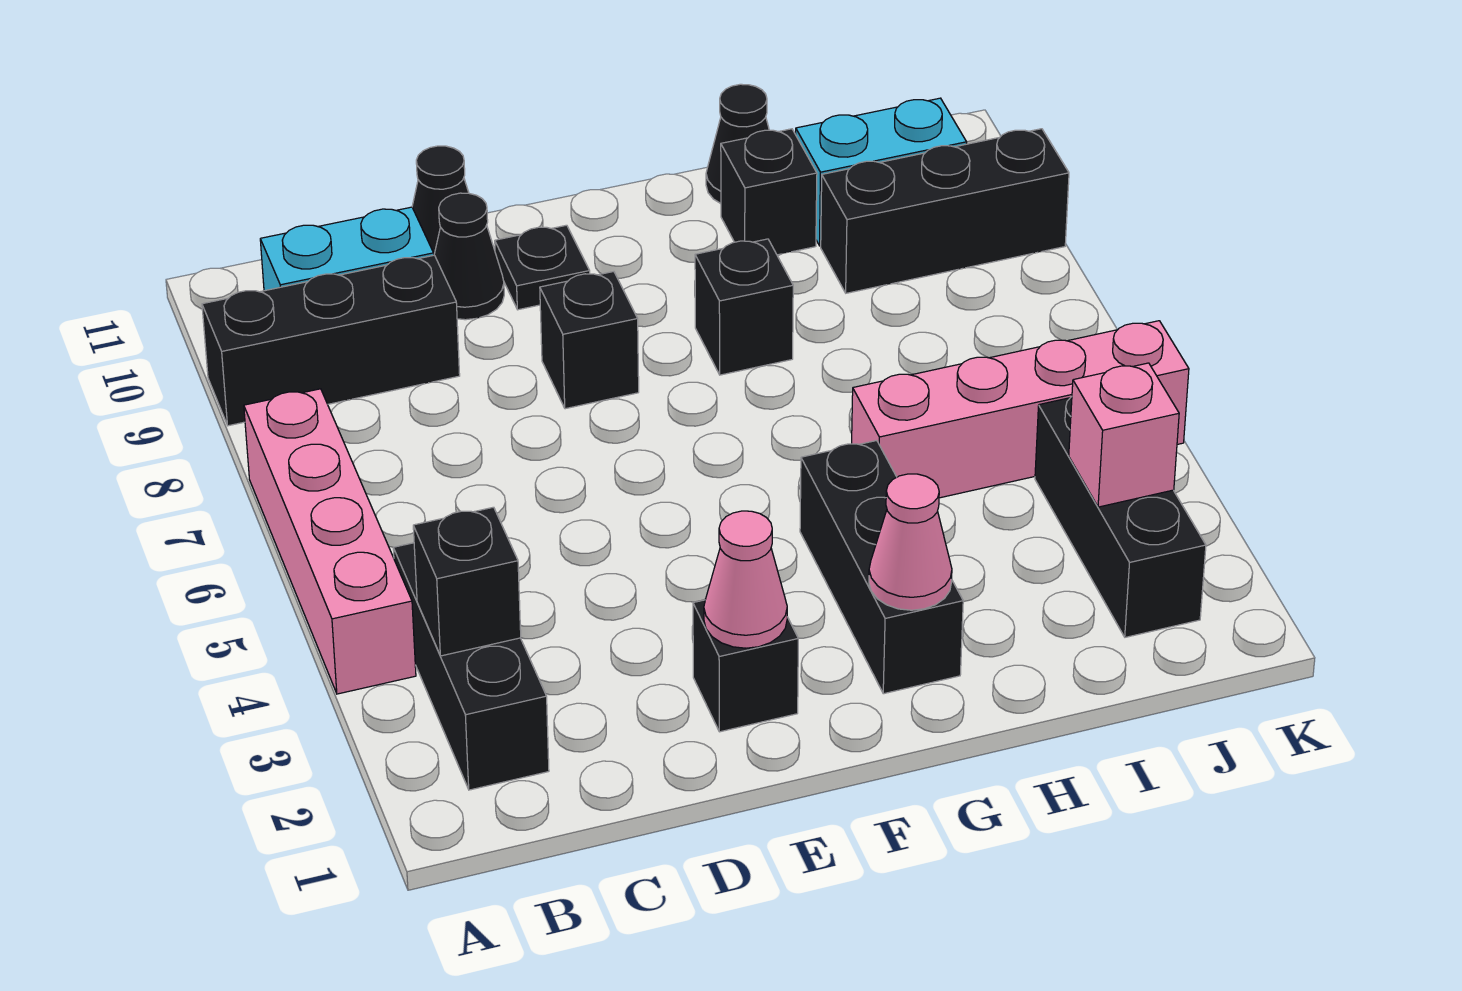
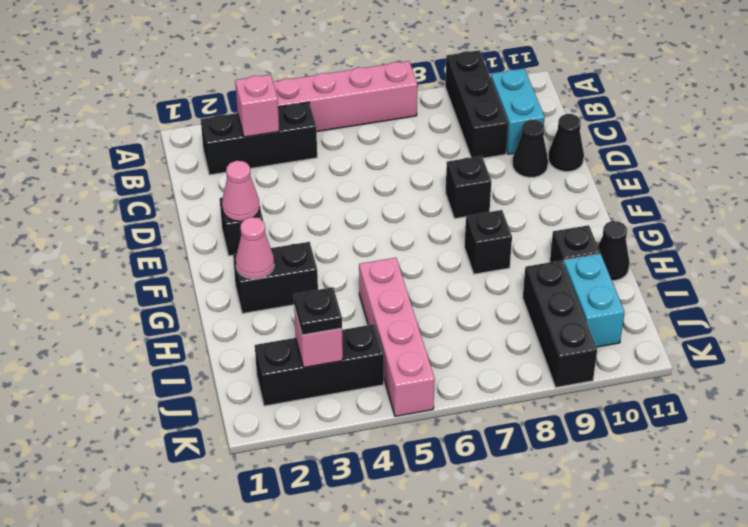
black 1x1 brick [413,507,521,656] -> pink 1x1 brick [235,74,279,137]
black 1x1 plate [495,225,590,310] -> black 1x1 plate moved to [294,287,342,335]
black 1x3 brick [800,441,963,694] -> black 1x2 brick [233,242,318,314]

